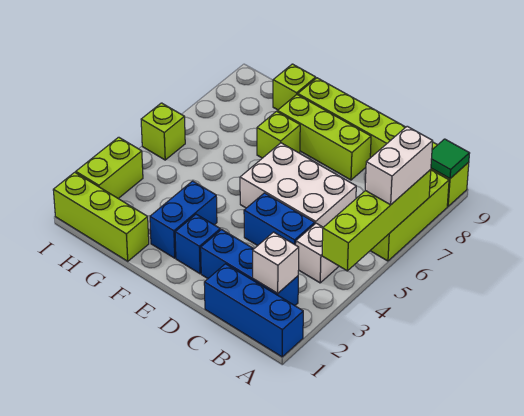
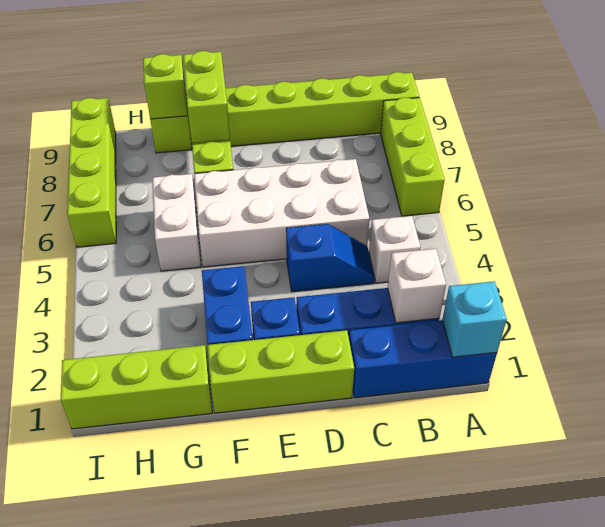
none -> cyan 1x1 brick [442,281,507,357]
lime 1x4 brick [322,170,431,271] -> lime 1x4 brick moved to [67,98,116,247]
white 1x2 brick [365,126,433,205] -> white 1x2 brick moved to [153,174,201,271]
green 1x1 tile [431,139,470,179] -> none
blue 1x2 brick [244,193,315,246] -> blue 1x2 slope [286,224,374,292]
white 2x3 brick [240,143,356,227] -> white 2x4 brick [194,159,369,267]
lime 1x3 brick [277,95,371,180] -> lime 1x3 brick moved to [208,330,354,413]
lime 1x2 brick [76,137,143,199] -> lime 1x2 brick moved to [183,51,230,143]
lime 1x1 brick [141,103,185,160] -> lime 1x1 brick moved to [143,54,188,119]

